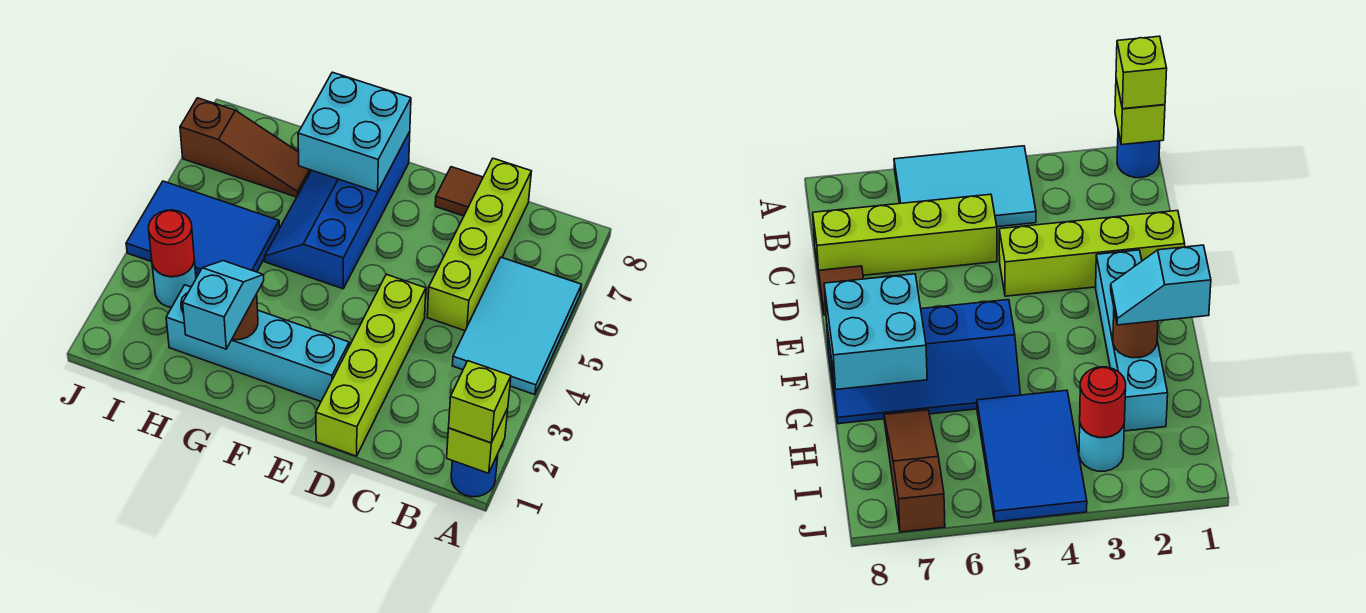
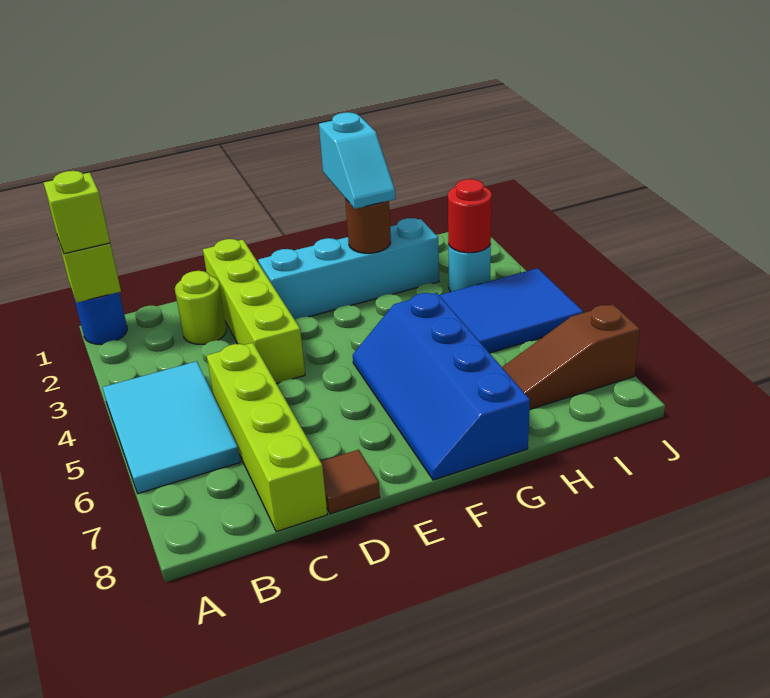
none -> lime 1x1 round brick [175,271,226,344]
blue 2x4 slope [265,132,410,289] -> blue 2x4 slope turned to [353,293,530,480]
cyan 2x2 brick [298,72,411,192] -> none

